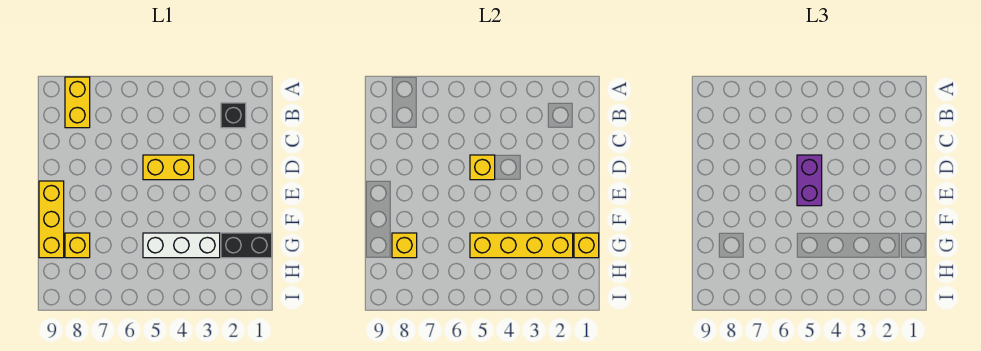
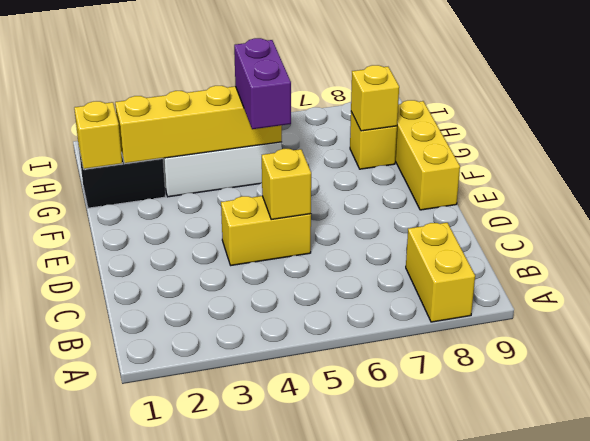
black 1x1 brick [221,103,246,128] -> none
purple 1x2 brick [797,155,822,206] -> purple 1x2 brick moved to [234,38,291,129]

